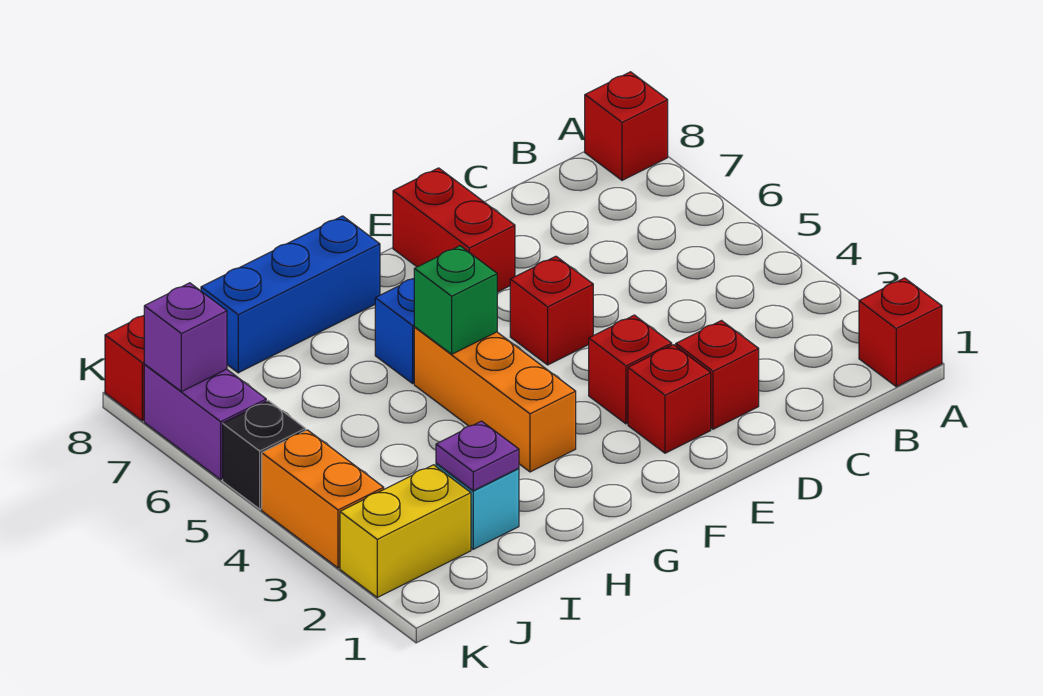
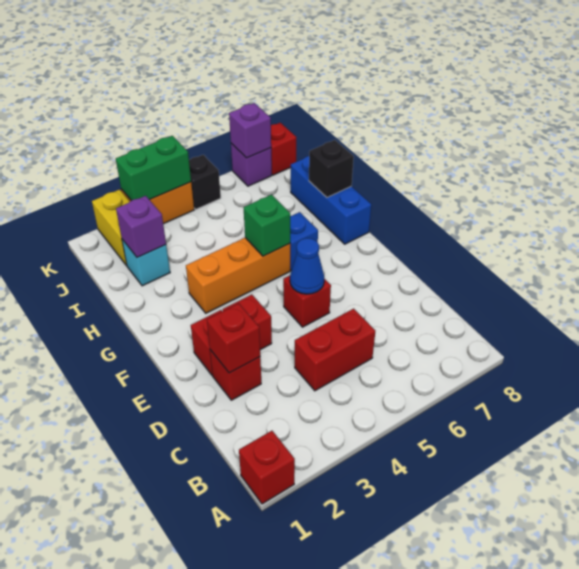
red 1x1 brick [585,72,668,180] -> red 1x1 brick moved to [207,303,260,373]
none -> blue 1x1 cone [290,238,324,294]
red 1x2 brick [393,168,515,292] -> red 1x2 brick moved to [295,309,375,391]
none -> black 1x1 brick [309,140,354,197]
purple 1x1 plate [436,421,519,491] -> purple 1x1 brick [116,196,166,258]
none -> green 1x2 brick [116,136,191,201]
purple 1x2 brick [144,365,266,480] -> purple 1x1 brick [231,143,272,186]

